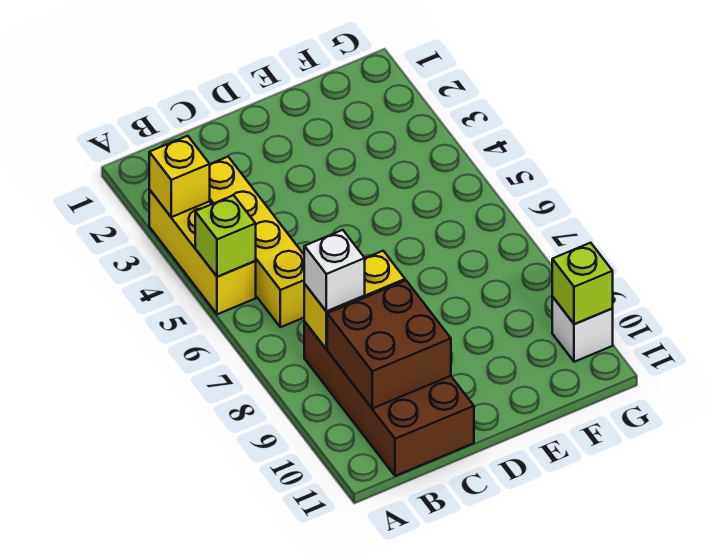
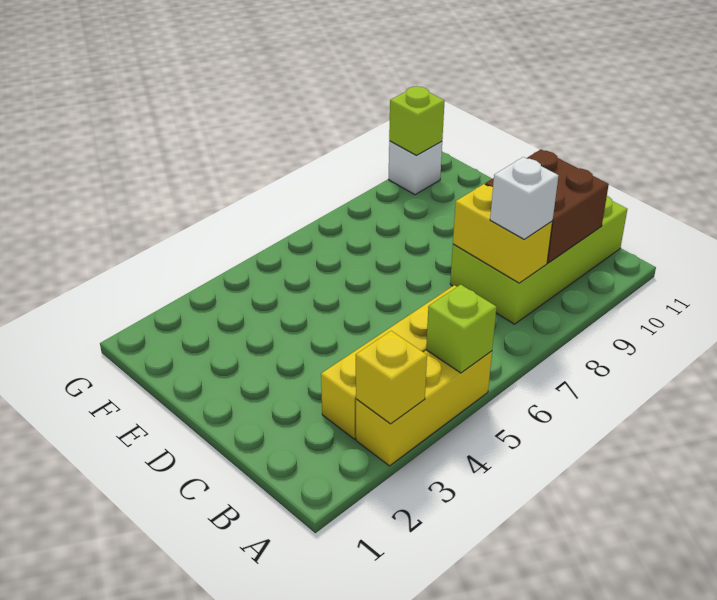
brown 2x4 brick [304,322,474,476] -> lime 2x4 brick [450,196,627,324]

